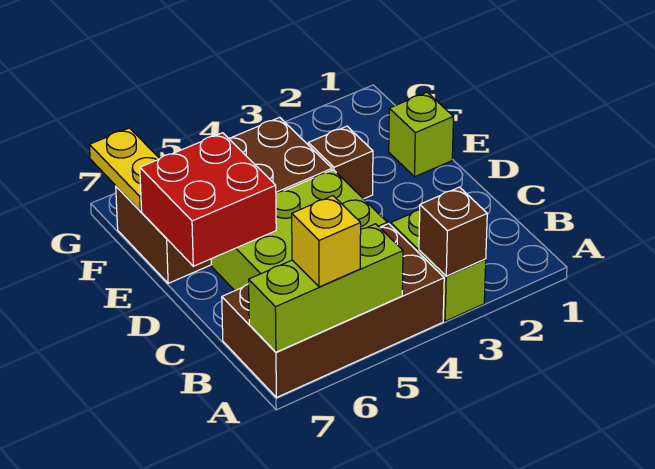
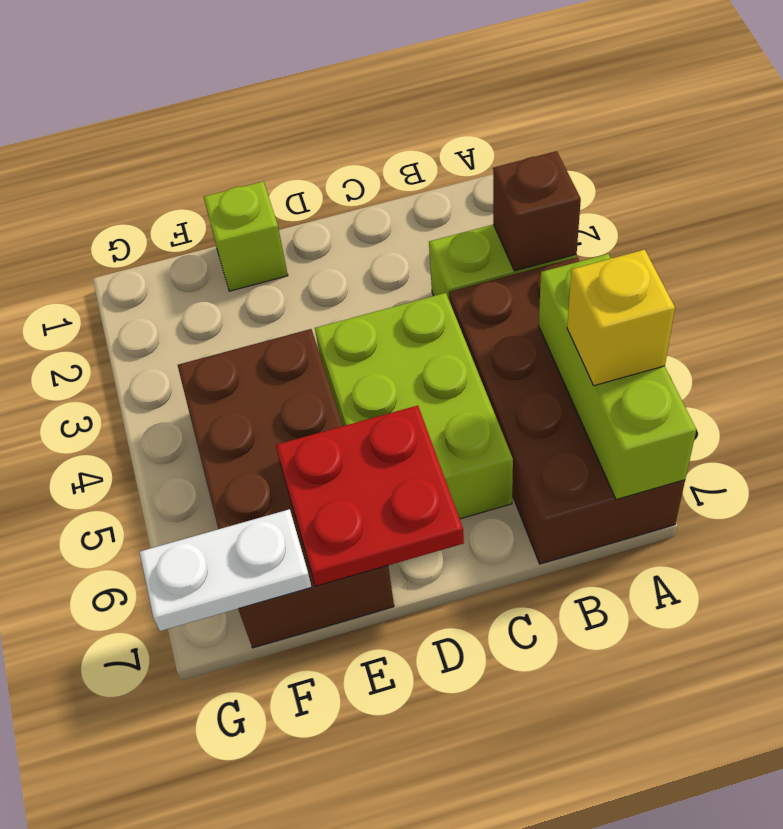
red 2x2 brick [140,133,276,266] -> red 2x2 plate [276,406,464,586]
brown 1x1 brick [308,126,373,199] -> none
yellow 1x2 plate [89,128,160,211] -> white 1x2 plate [140,509,312,631]

